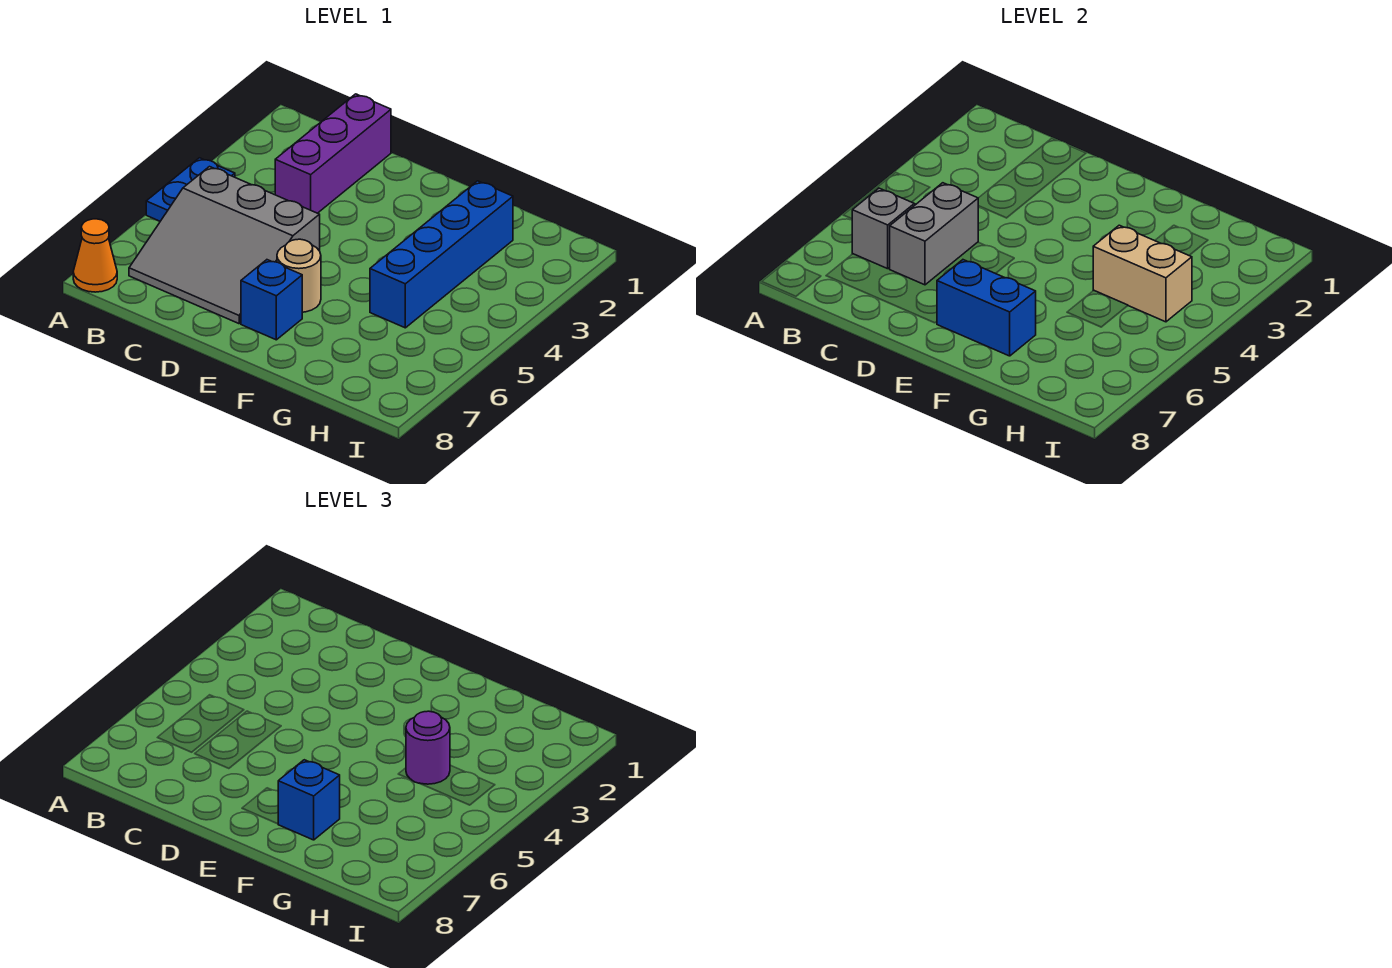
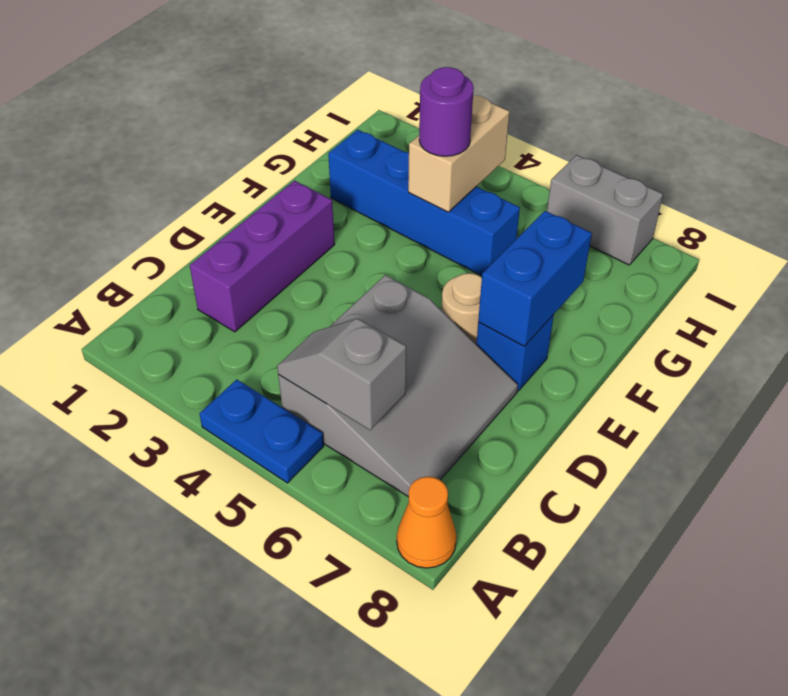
purple 1x3 brick [275,94,391,213] -> purple 1x3 brick turned to [190,181,335,332]
grey 1x2 brick [890,183,978,285] -> grey 1x2 brick moved to [547,155,663,265]
blue 1x1 brick [278,760,340,840] -> none

